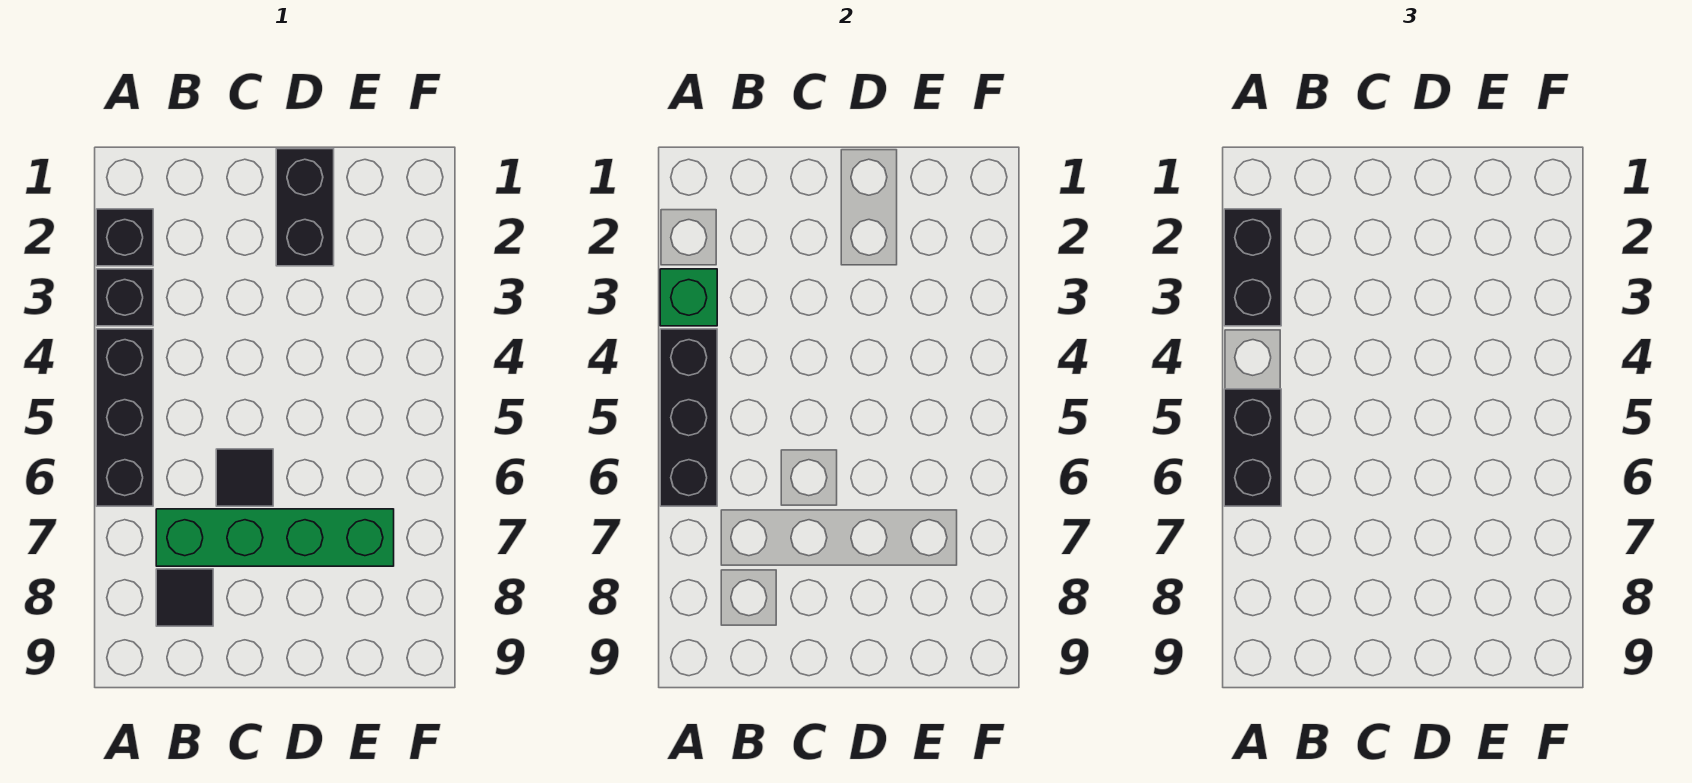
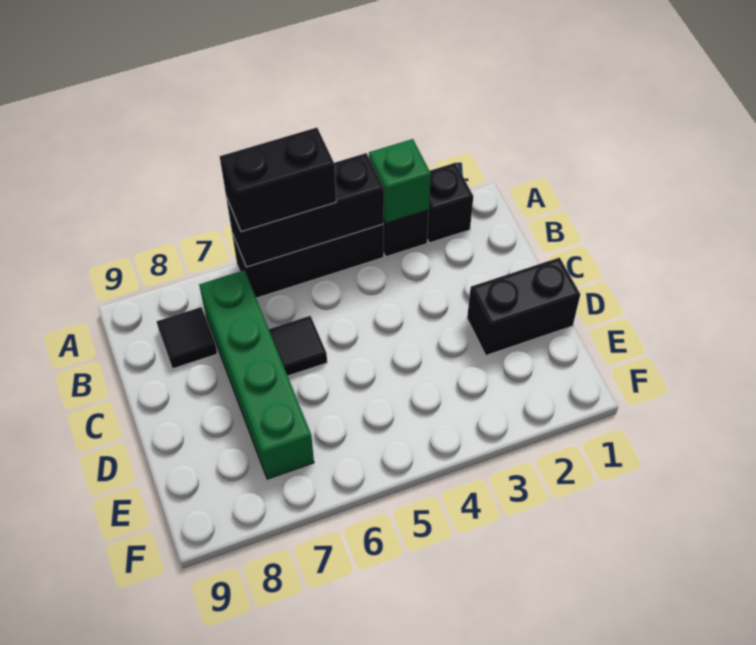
black 1x2 brick [1224,209,1281,326] -> none

